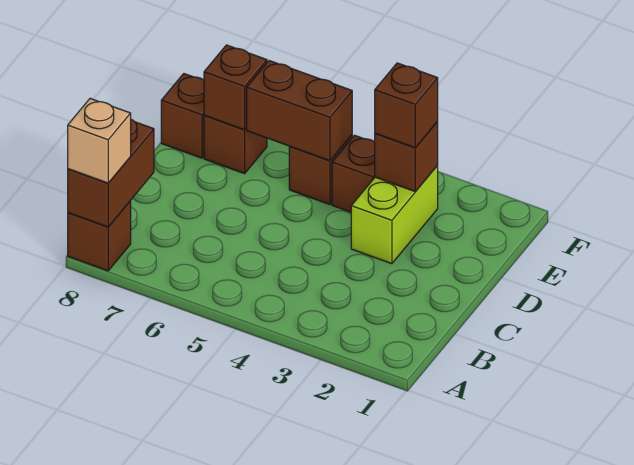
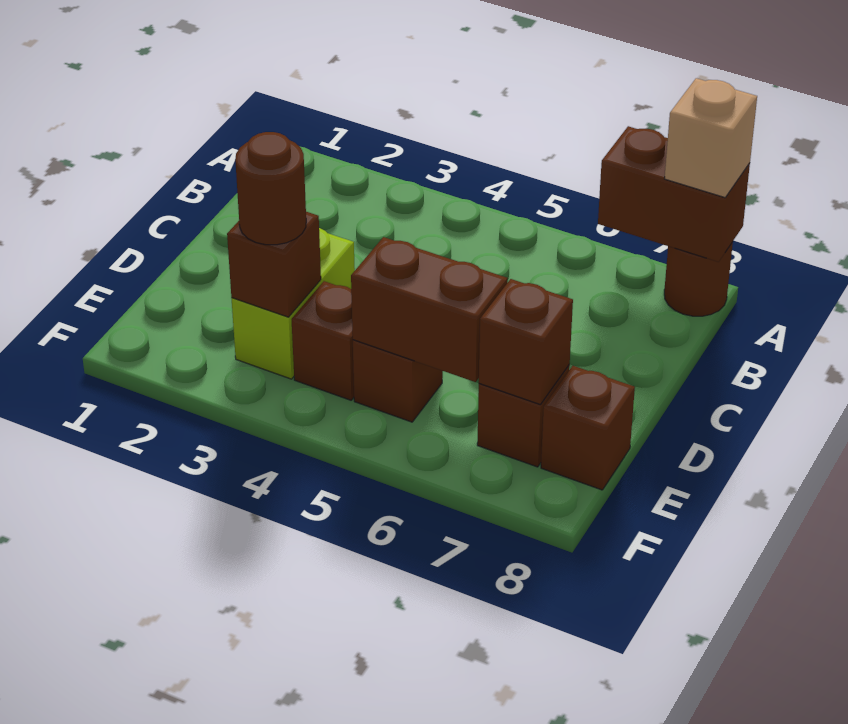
brown 1x1 brick [68,201,131,271] -> brown 1x1 round brick [664,242,733,316]
brown 1x2 brick [68,120,154,227] -> brown 1x2 brick turned to [598,126,750,262]
brown 1x1 brick [375,63,438,148] -> brown 1x1 round brick [235,132,306,245]

